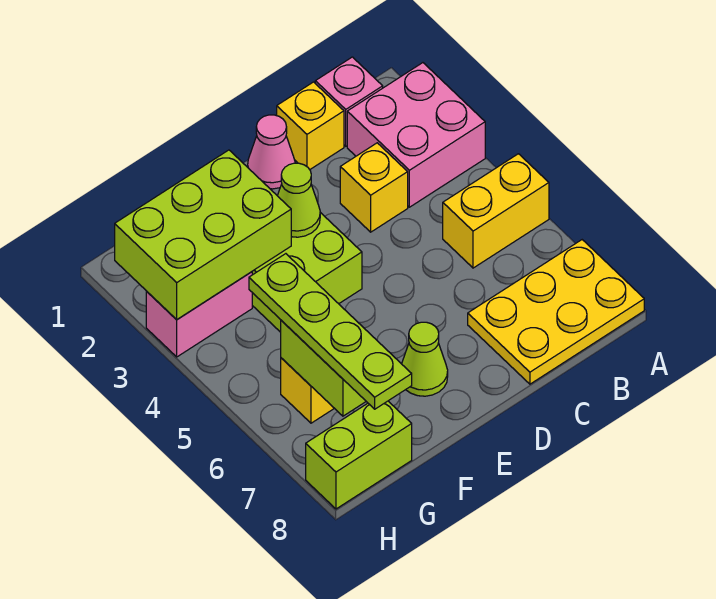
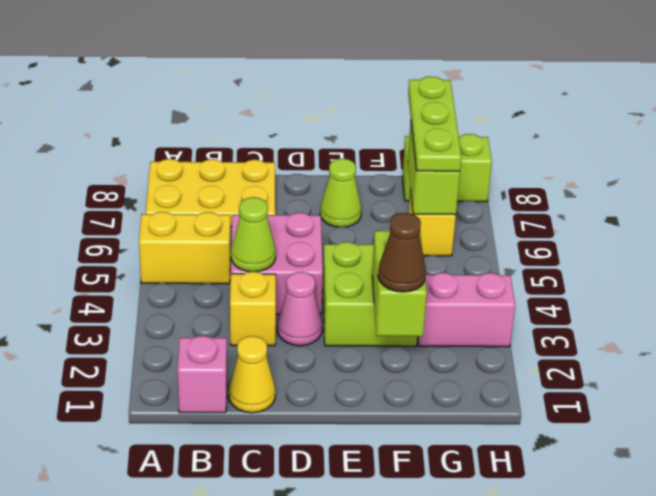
pink 2x2 brick [347,63,485,207] -> pink 2x2 brick moved to [231,213,323,314]
yellow 1x1 brick [277,82,344,170] -> yellow 1x1 cone [229,336,275,413]
pink 1x1 cone [248,115,295,189] -> pink 1x1 cone moved to [277,272,322,346]
lime 1x1 cone [278,163,320,237] -> lime 1x1 cone moved to [231,197,276,272]
lime 2x3 brick [115,150,291,320] -> lime 1x2 brick [372,230,427,337]
none -> brown 1x1 cone [378,213,426,292]
lime 1x4 plate [249,254,412,409] -> lime 1x3 plate [408,76,461,171]

